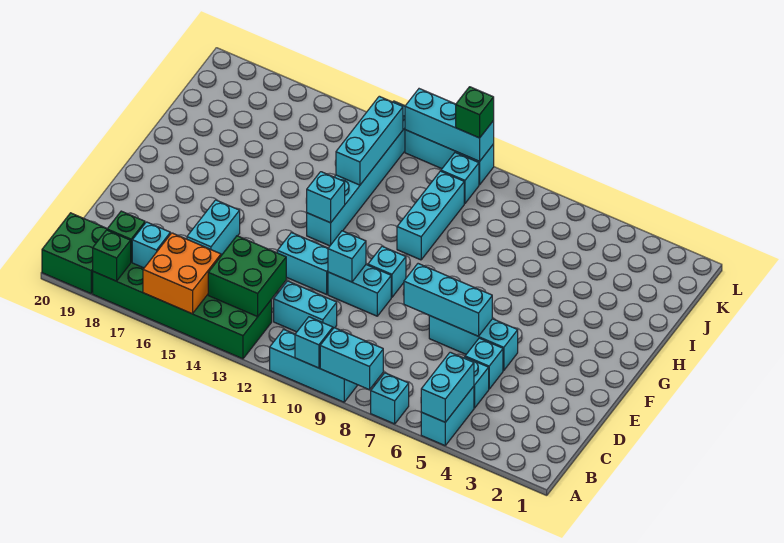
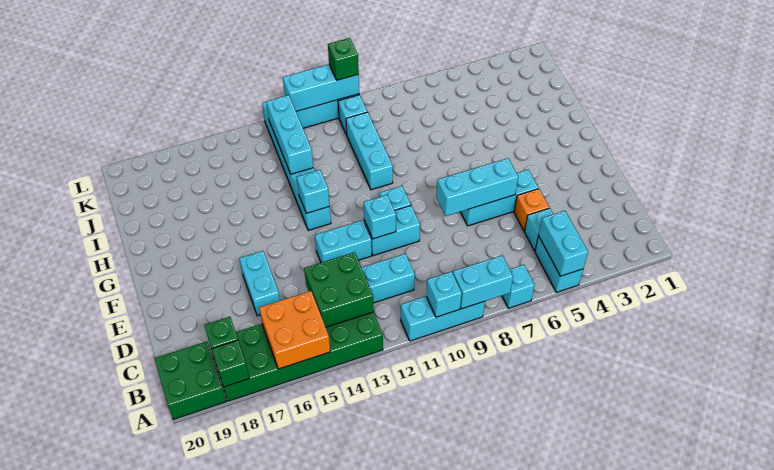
cyan 1x1 brick [132,222,170,268] -> none
cyan 1x1 brick [465,338,503,389] -> orange 1x1 brick [514,189,549,231]

